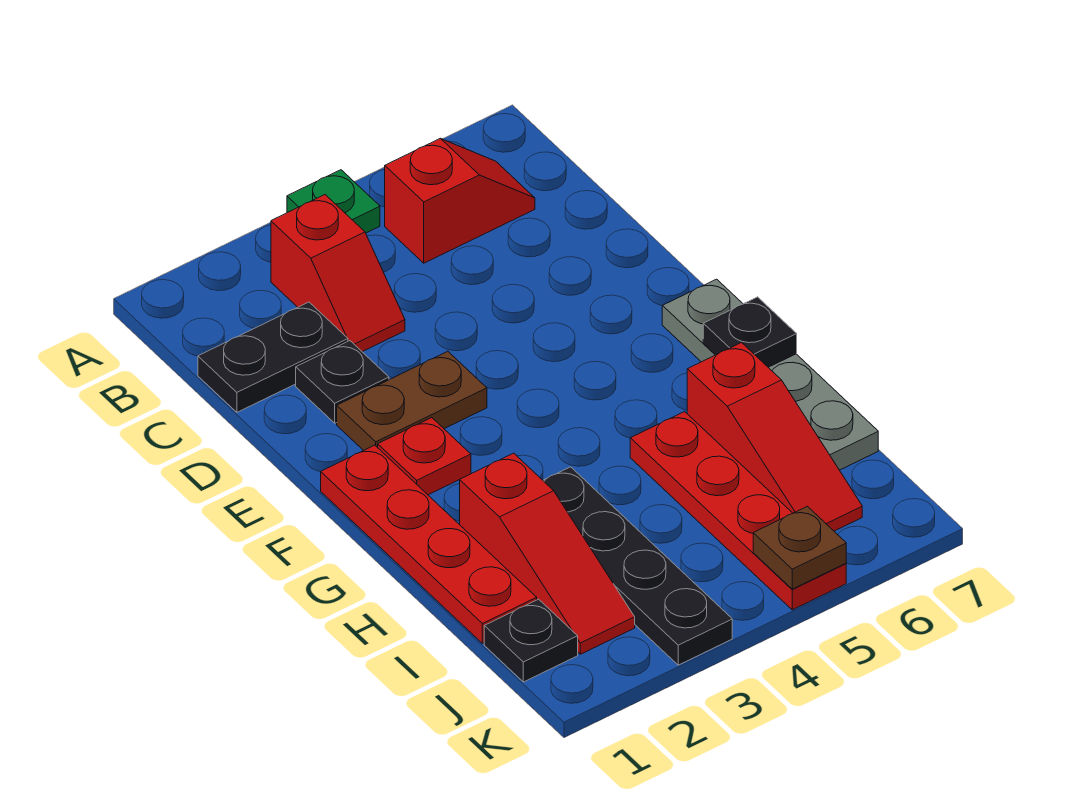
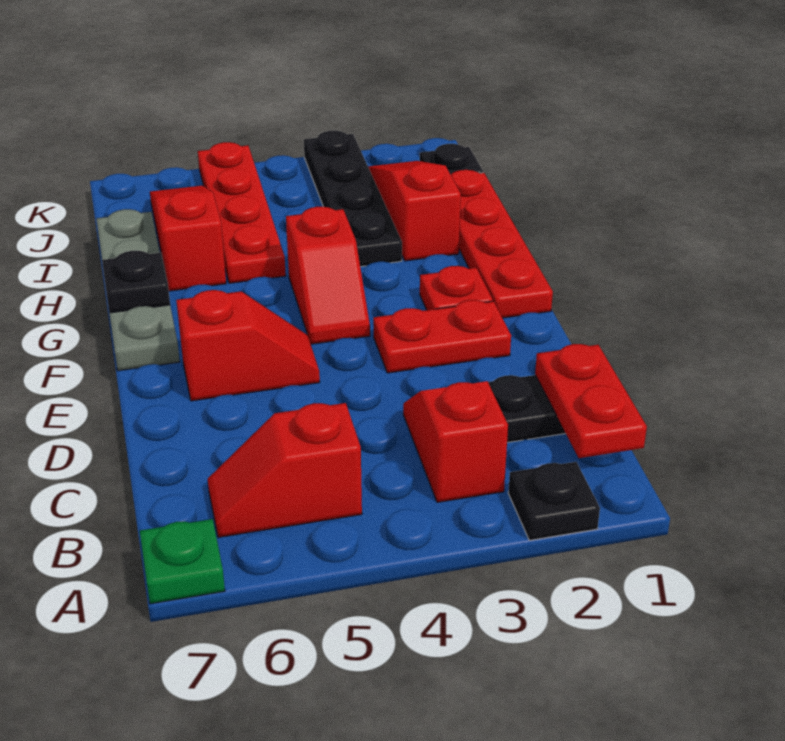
green 1x1 plate [287,170,380,233] -> green 1x1 plate moved to [140,519,225,604]
none -> red 1x2 plate [535,344,647,458]
black 1x1 plate [296,341,389,423] -> black 1x1 plate moved to [508,462,600,540]
brown 1x2 plate [337,351,487,451] -> red 1x2 plate [373,300,511,373]
none -> red 1x2 slope [176,290,320,401]
none -> red 1x2 slope [286,207,370,344]
brown 1x1 plate [753,506,846,589] -> none

